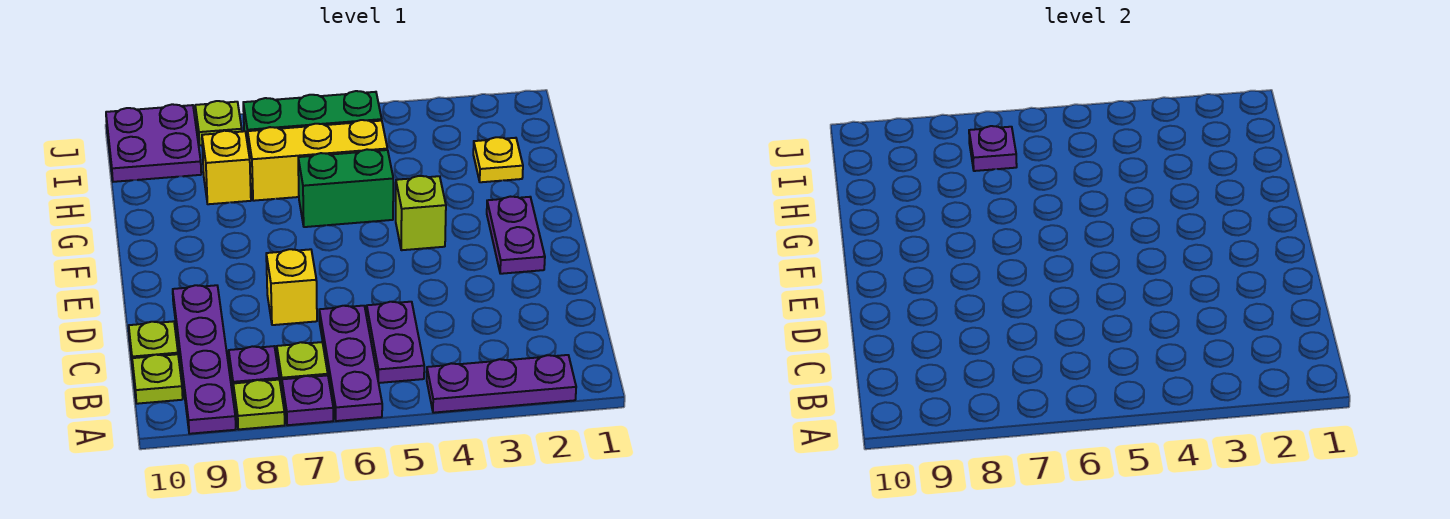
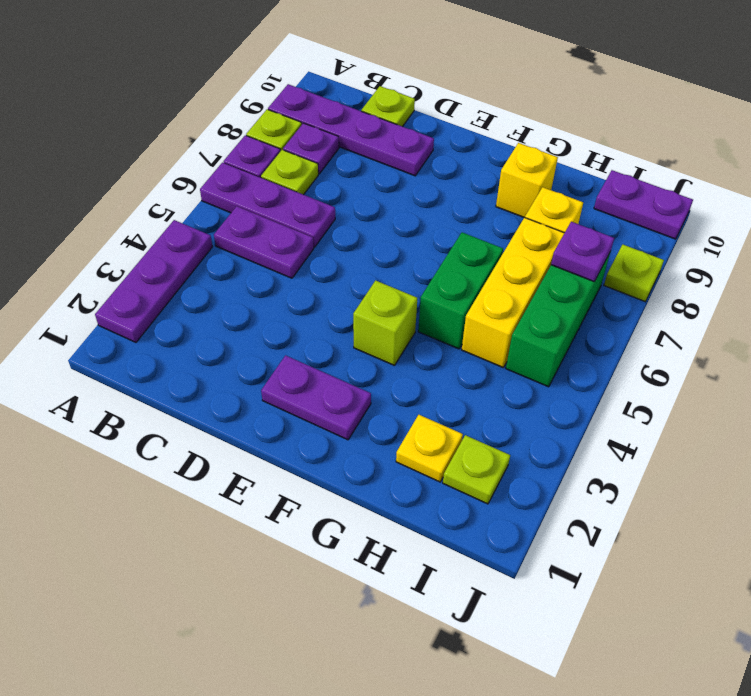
lime 1x1 plate [132,354,183,404] -> lime 1x1 plate moved to [443,435,510,504]
yellow 1x1 brick [266,249,317,325] -> yellow 1x1 brick moved to [496,143,558,218]
purple 2x2 plate [106,104,201,182] -> purple 1x2 plate [594,170,693,239]

